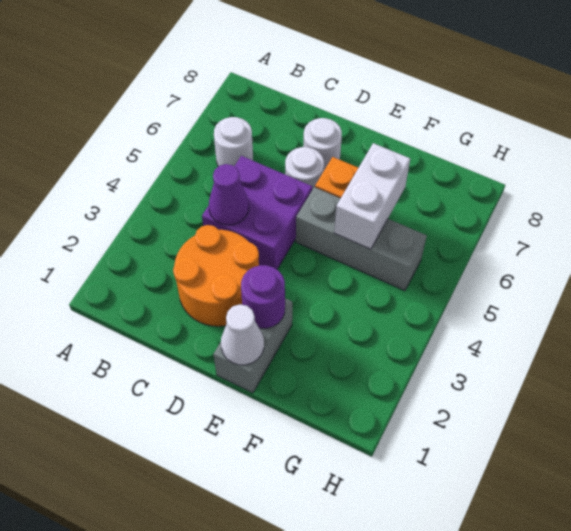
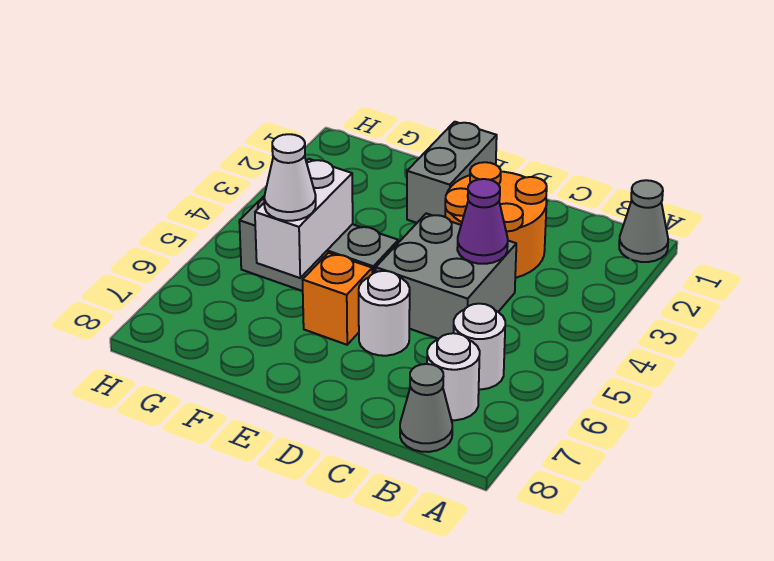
none -> grey 1x1 cone [619,180,668,262]
none -> grey 1x1 cone [400,364,452,452]
purple 2x2 brick [202,156,312,269] -> grey 2x2 brick [376,213,516,339]
white 1x1 round brick [303,118,342,170] -> white 1x1 round brick moved to [427,333,480,420]
white 1x1 cone [221,304,264,365] -> white 1x1 cone moved to [264,134,316,221]
purple 1x1 round brick [241,265,285,328] -> none

